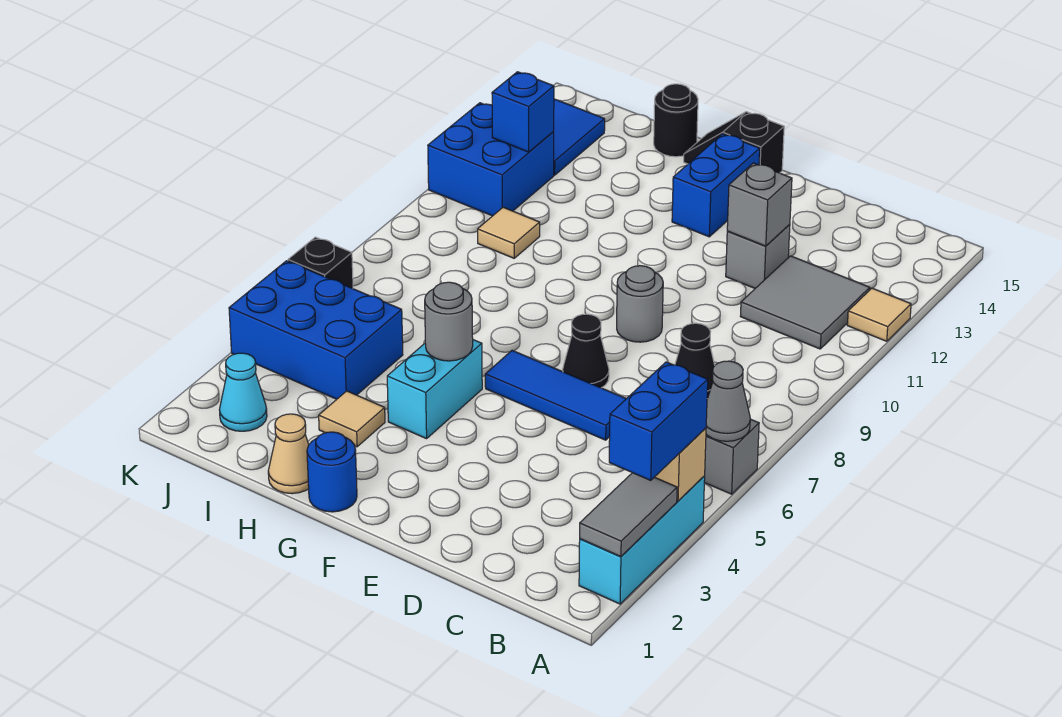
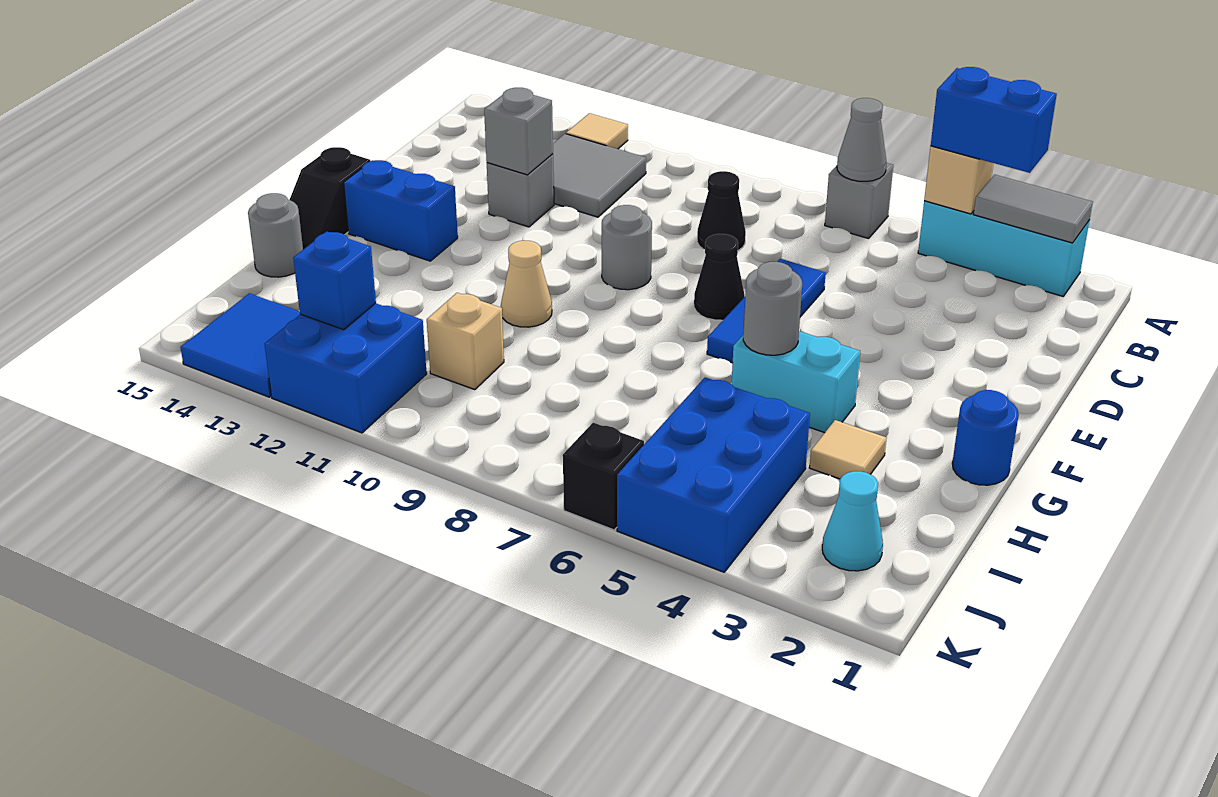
tan 1x1 cone [268,414,309,494] -> tan 1x1 cone moved to [501,241,552,327]
black 1x1 round brick [654,84,698,157] -> grey 1x1 round brick [248,193,303,277]
tan 1x1 tile [478,207,540,258] -> tan 1x1 brick [427,293,504,390]

